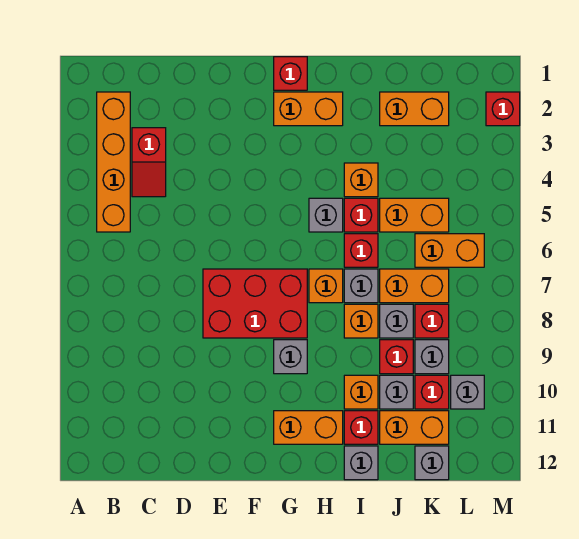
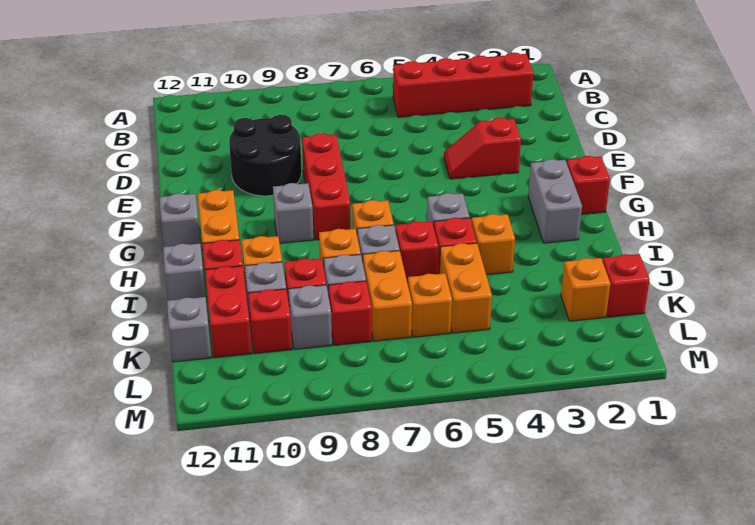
orange 1x4 brick [97,92,130,232] -> red 1x4 brick [393,53,533,117]
red 1x2 slope [132,128,166,197] -> red 1x2 slope moved to [444,118,521,179]
none -> black 2x2 round brick [229,115,302,196]
red 2x3 brick [203,269,307,338] -> red 1x3 brick [302,134,351,240]
orange 1x2 brick [274,92,343,126] -> grey 1x2 brick [528,159,582,243]
orange 1x2 brick [380,92,449,126] -> orange 1x1 brick [561,258,610,321]
orange 1x2 brick [380,411,449,444] -> red 1x2 brick [205,266,252,358]
orange 1x2 brick [415,234,484,267] -> orange 1x1 brick [408,273,452,337]
grey 1x1 brick [451,375,484,409] -> grey 1x1 brick moved to [159,193,200,247]
red 1x1 brick [486,92,520,126] -> red 1x1 brick moved to [603,254,650,317]

